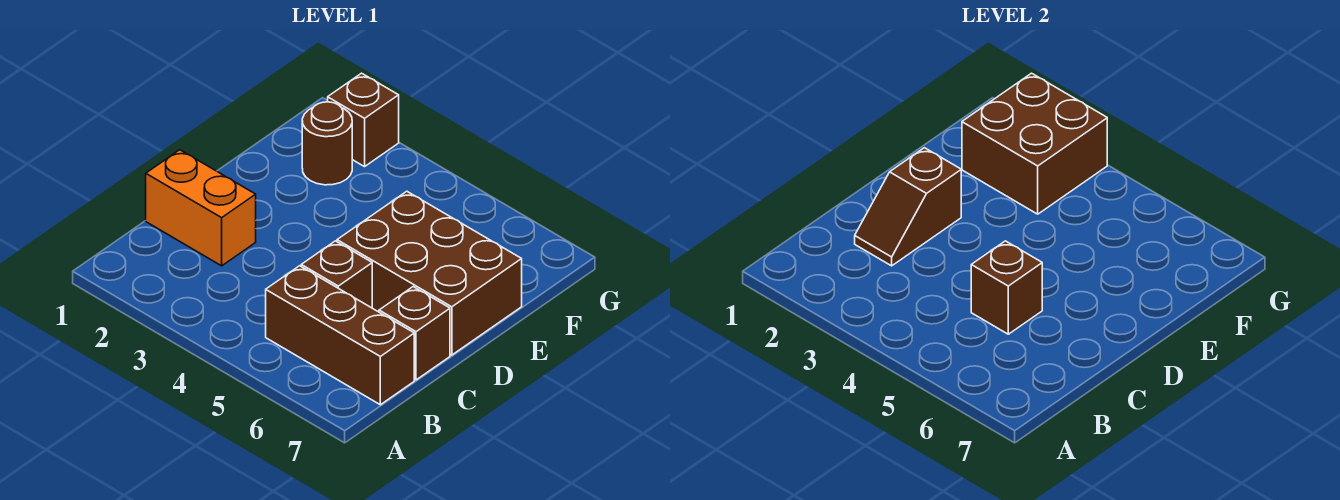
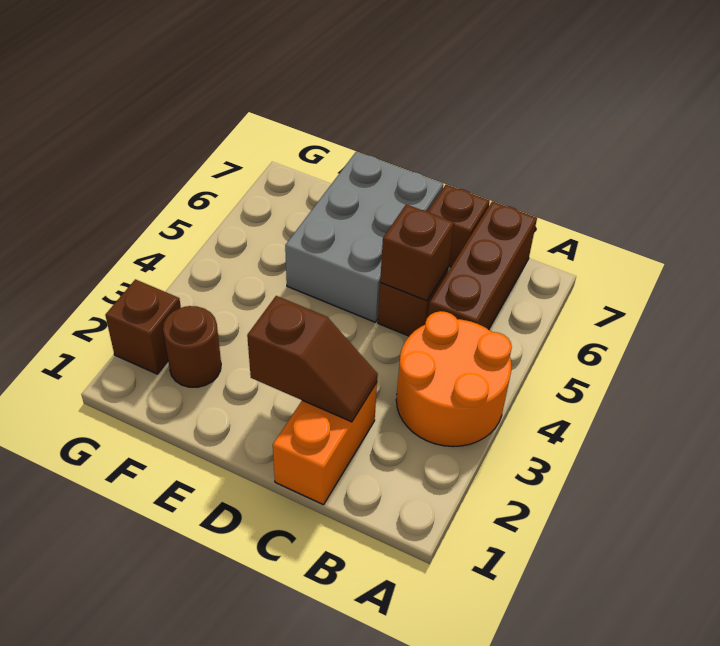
none -> orange 2x2 round brick [396,311,512,447]
brown 2x3 brick [337,191,522,355] -> grey 2x3 brick [285,152,443,322]
brown 2x2 brick [962,73,1107,214] -> none

